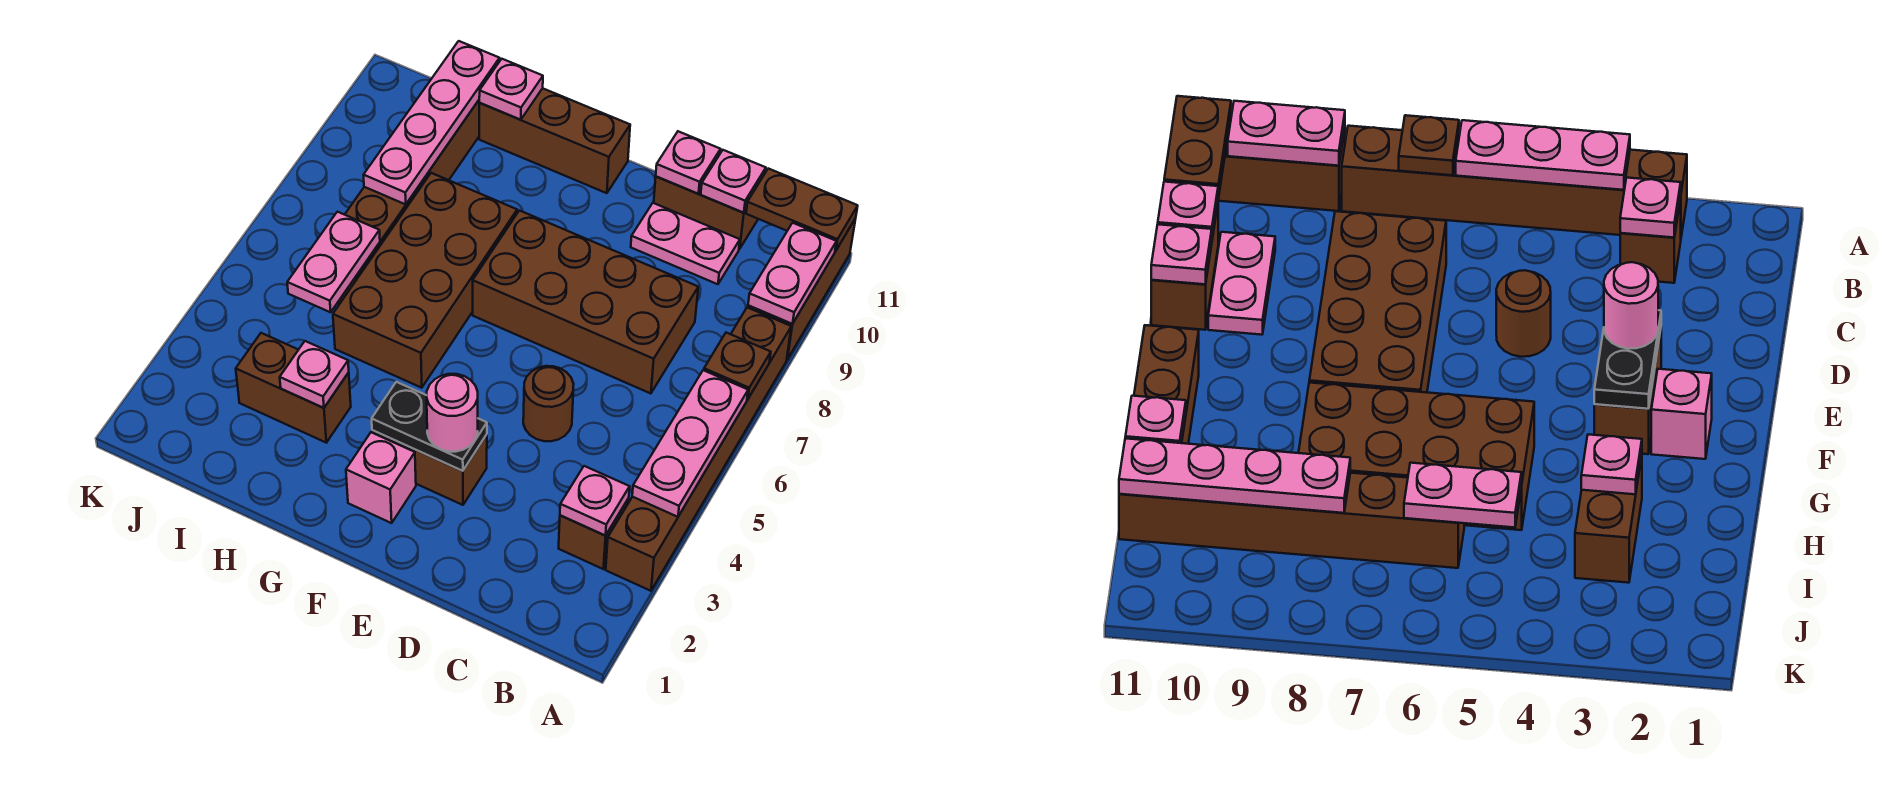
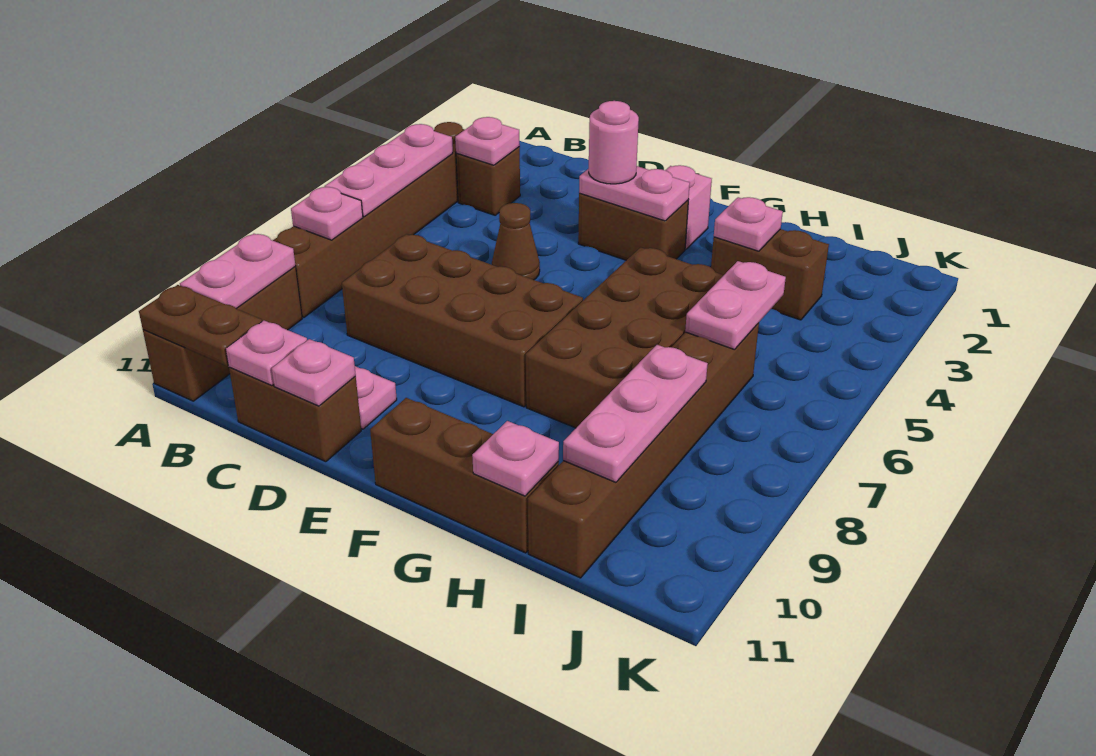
brown 1x1 plate [704,333,771,399] -> pink 1x1 plate [291,187,363,240]
brown 1x1 round brick [523,366,574,441] -> brown 1x1 cone [492,203,540,280]
black 1x2 plate [372,382,487,471] -> pink 1x2 plate [579,166,690,221]
pink 1x4 plate [364,41,500,204] -> pink 1x3 plate [563,345,708,482]

